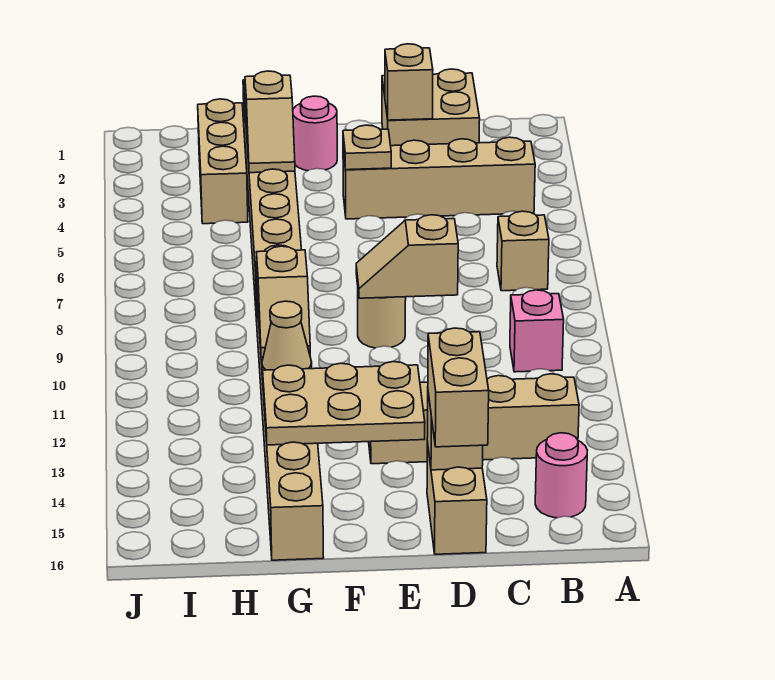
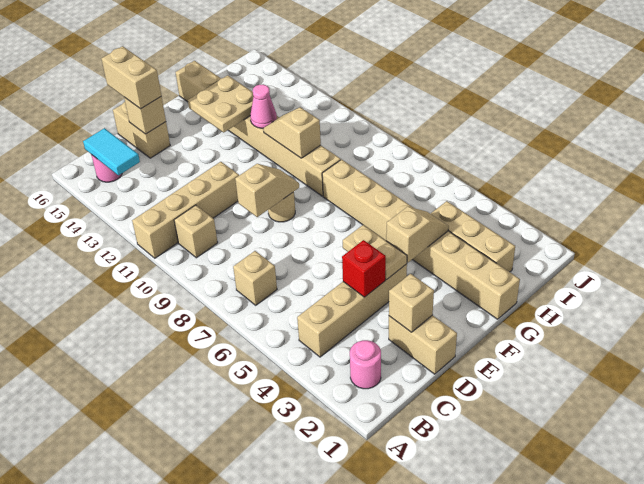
pink 1x1 brick [510,290,564,372] -> tan 1x1 brick [174,205,218,258]
tan 1x4 brick [369,374,579,464] -> tan 1x4 brick moved to [132,162,239,258]
none -> cyan 1x2 tile [83,128,140,175]
tan 2x2 brick [382,69,480,146] -> tan 1x2 brick [389,315,457,374]
none -> red 1x1 brick [342,240,386,297]
tan 1x1 plate [343,125,391,170] -> tan 1x2 plate [343,225,407,280]
tan 2x3 plate [263,362,425,445] -> tan 2x2 plate [188,75,253,132]
pink 1x1 round brick [293,96,337,171] -> pink 1x1 round brick moved to [350,340,381,389]
tan 1x2 slope [245,71,295,173] -> tan 1x2 slope turned to [386,207,449,263]
tan 1x1 cone [262,301,312,373] -> pink 1x1 cone [250,84,277,128]

